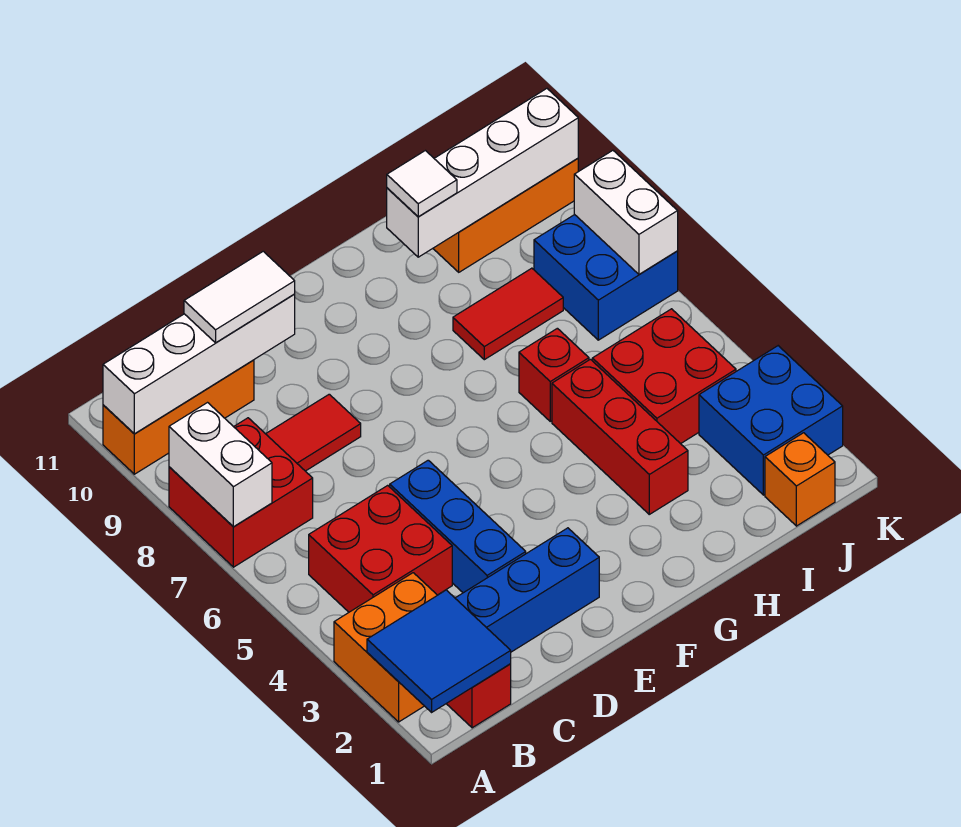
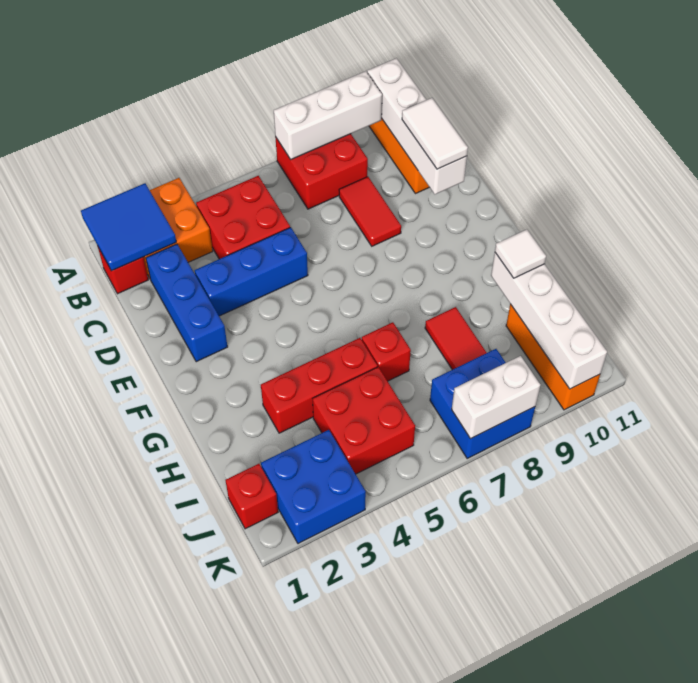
white 1x2 brick [169,403,272,527] -> white 1x3 brick [274,71,382,159]
orange 1x1 brick [765,433,835,526] -> red 1x1 brick [226,464,278,529]

